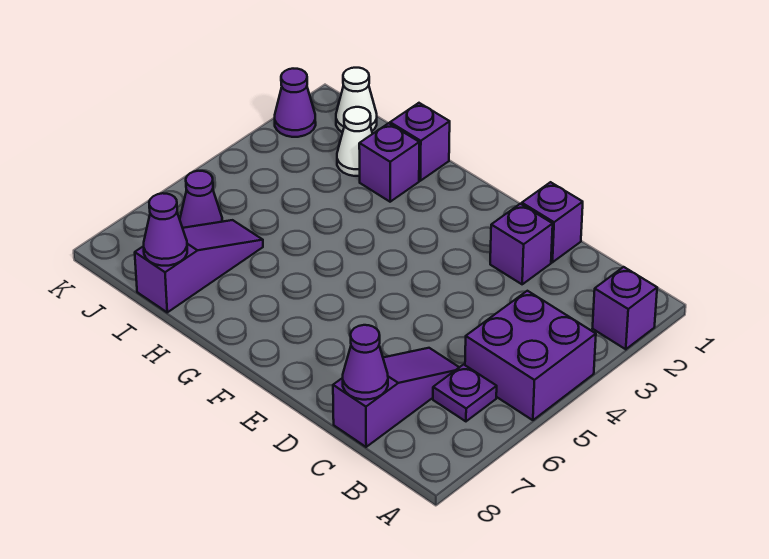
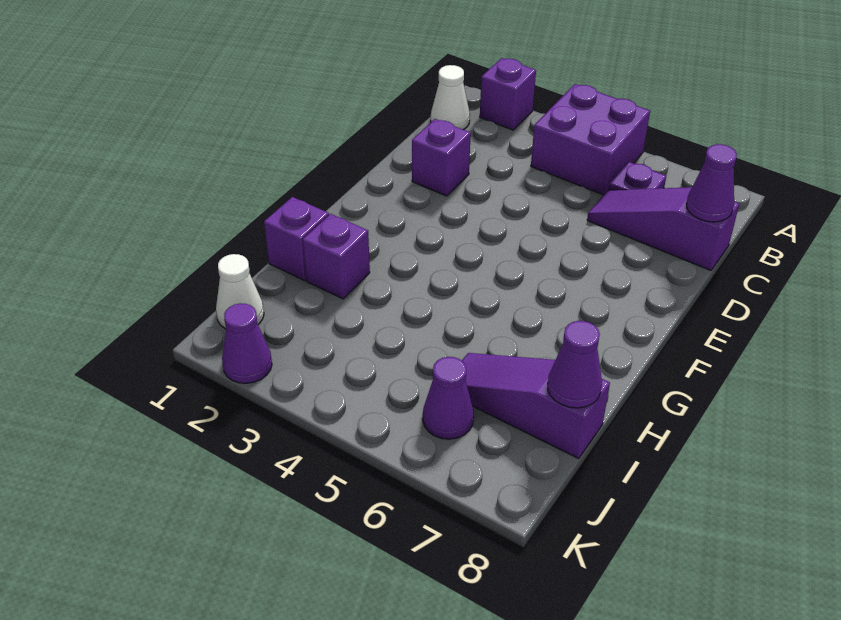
purple 1x1 brick [522,182,583,262] -> none
white 1x1 cone [337,107,373,176] -> white 1x1 cone moved to [431,65,470,130]

